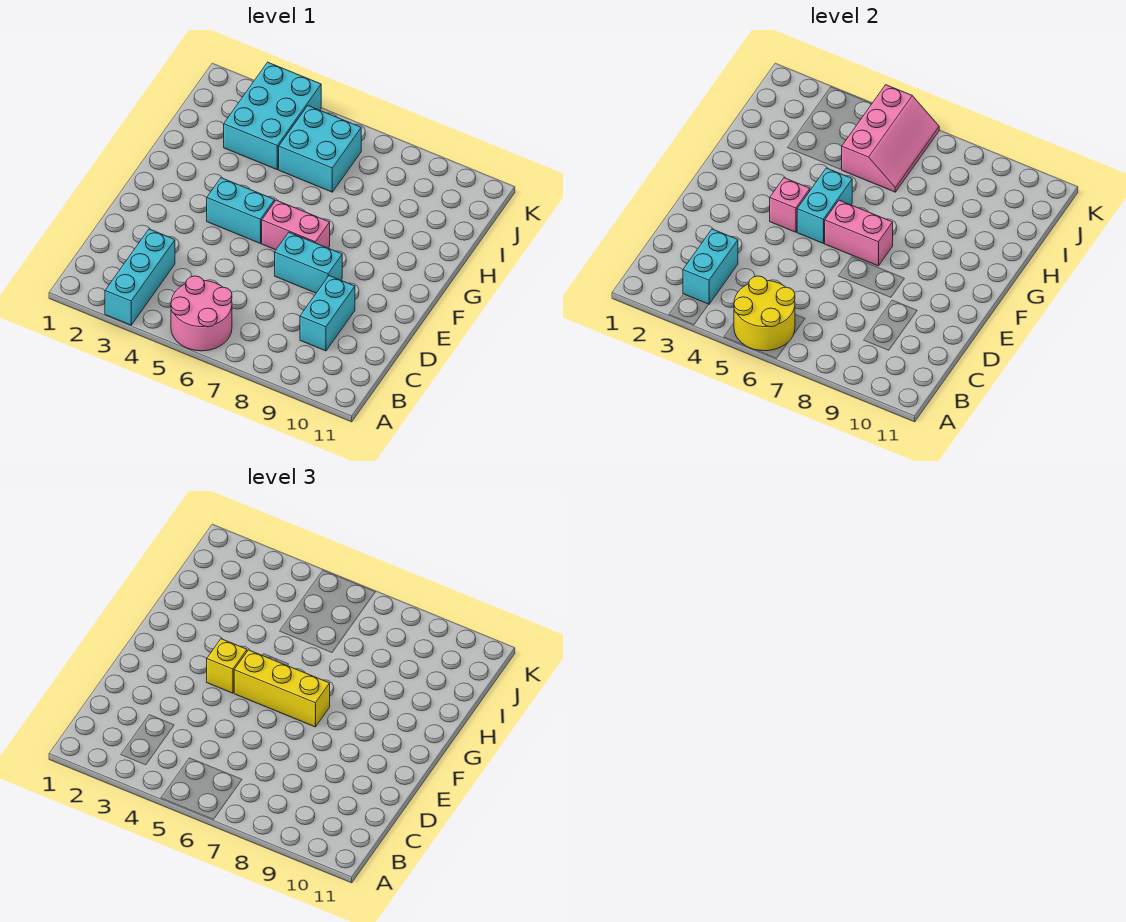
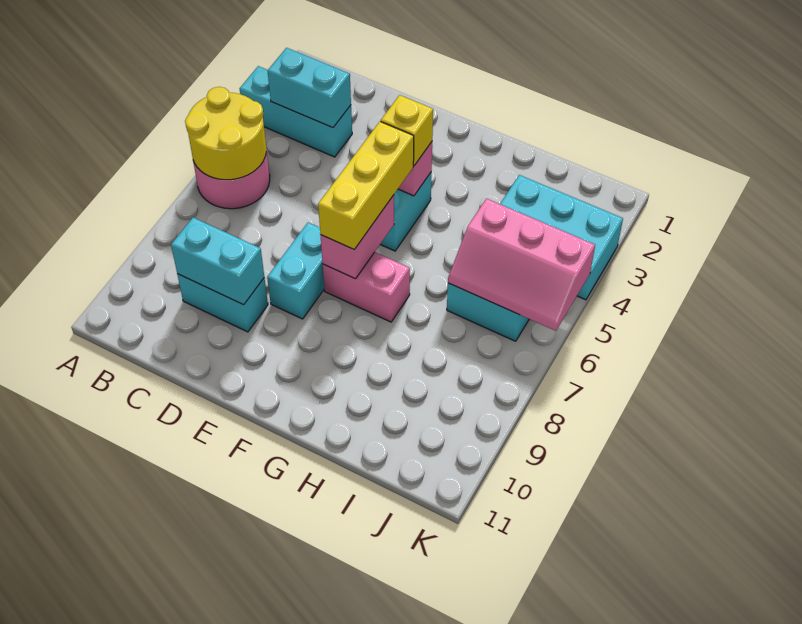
cyan 1x2 brick [797,168,852,243] -> cyan 1x2 brick moved to [171,218,264,305]
pink 1x2 brick [262,200,330,250] -> pink 1x2 brick turned to [323,252,410,322]

